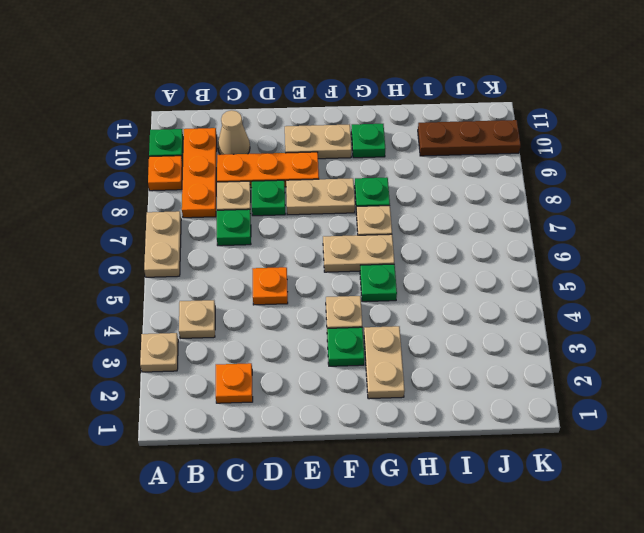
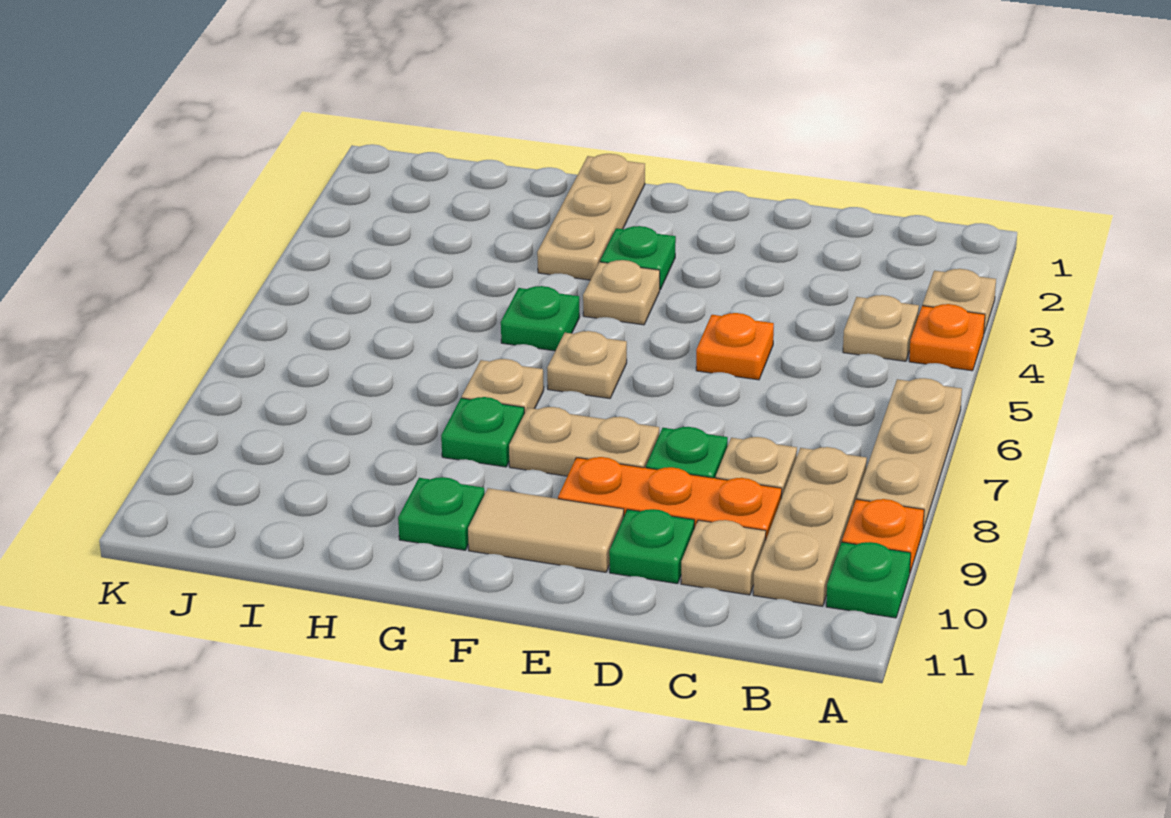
tan 1x2 plate [144,211,181,277] -> tan 1x3 plate [857,378,962,530]
orange 1x3 plate [182,128,217,218] -> tan 1x3 plate [753,447,867,606]
orange 1x1 plate [216,363,253,403] -> orange 1x1 plate moved to [909,304,985,371]
green 1x1 plate [217,209,251,246] -> green 1x1 plate moved to [609,509,694,584]
tan 1x1 cone [218,110,250,155] -> tan 1x1 plate [681,520,766,595]
tan 1x2 plate [285,124,352,159] -> tan 1x2 tile [468,488,624,572]
tan 1x2 plate [323,234,394,272] -> tan 1x1 plate [547,331,627,398]
tan 1x2 plate [364,326,405,399] -> tan 1x3 plate [537,154,645,280]
brown 1x3 plate [418,120,521,156] -> none

